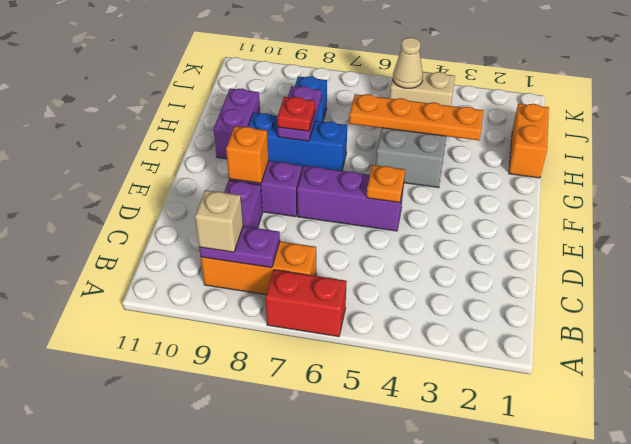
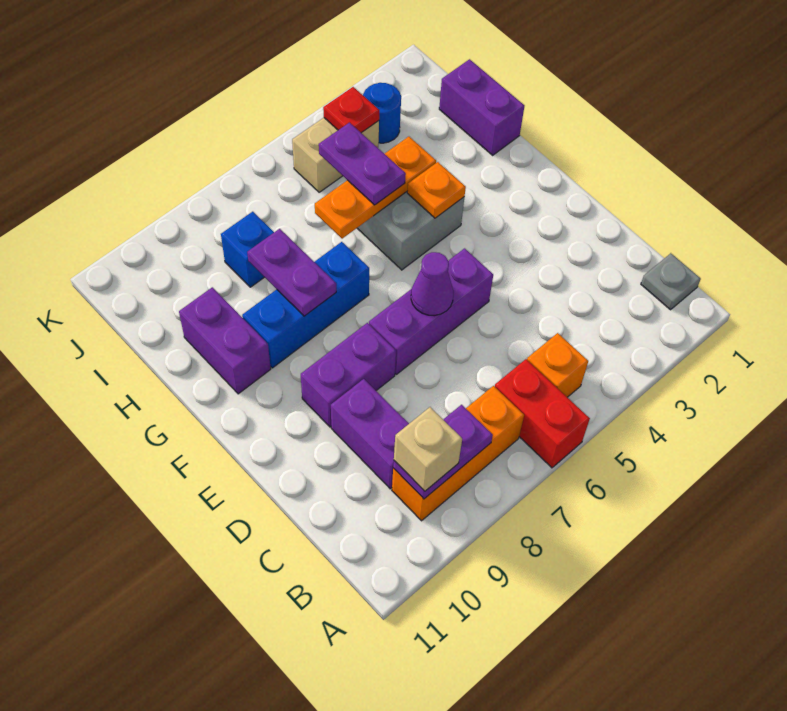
red 1x2 brick [265,270,347,337] -> red 1x2 brick turned to [495,359,590,468]
none -> grey 1x1 plate [641,253,701,310]
orange 1x1 plate [367,165,405,203] -> orange 1x1 plate moved to [407,162,466,218]
none -> purple 1x1 cone [411,252,453,316]
orange 1x1 brick [226,126,269,183] -> orange 1x1 brick moved to [527,333,588,397]
red 1x1 plate [277,97,315,131] -> red 1x1 plate moved to [323,87,379,133]
orange 1x2 brick [509,104,549,178] -> purple 1x2 brick [439,59,525,155]
orange 1x4 plate [349,94,484,140] -> orange 1x3 plate [315,137,436,239]
none -> purple 1x2 plate [319,123,406,205]
none -> blue 1x1 round brick [363,83,401,143]
tan 1x1 cone [393,38,423,88] -> none

